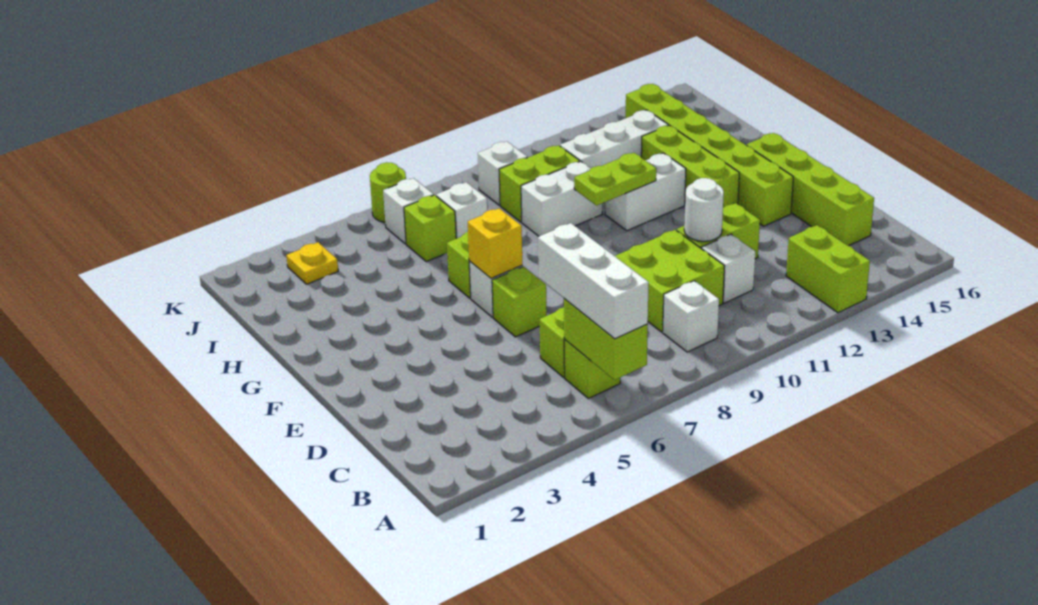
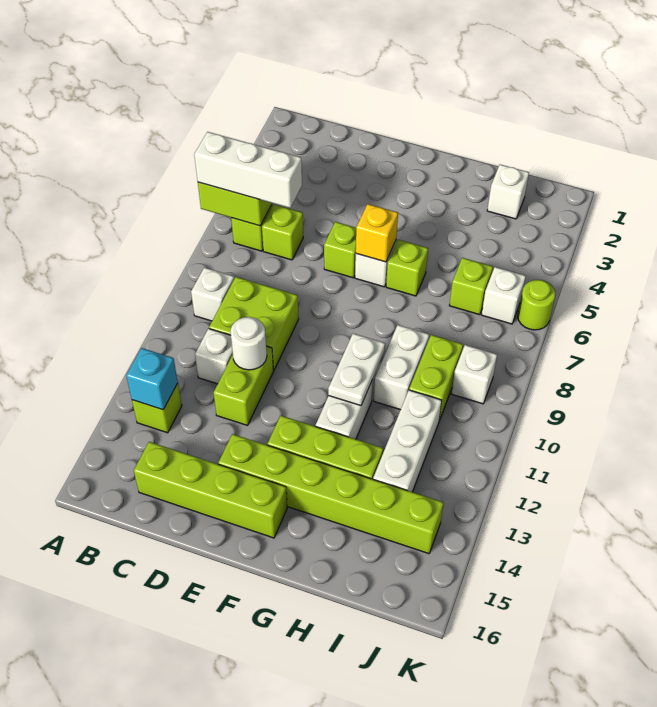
lime 1x2 brick [786,225,870,313] -> lime 1x1 brick [132,383,182,433]
none -> cyan 1x1 brick [126,348,178,410]
lime 1x2 plate [574,153,656,206] -> white 1x2 plate [328,333,385,406]
white 1x1 brick [436,182,487,239] -> white 1x1 brick moved to [487,165,529,219]
yellow 1x1 plate [286,242,338,284] -> none

